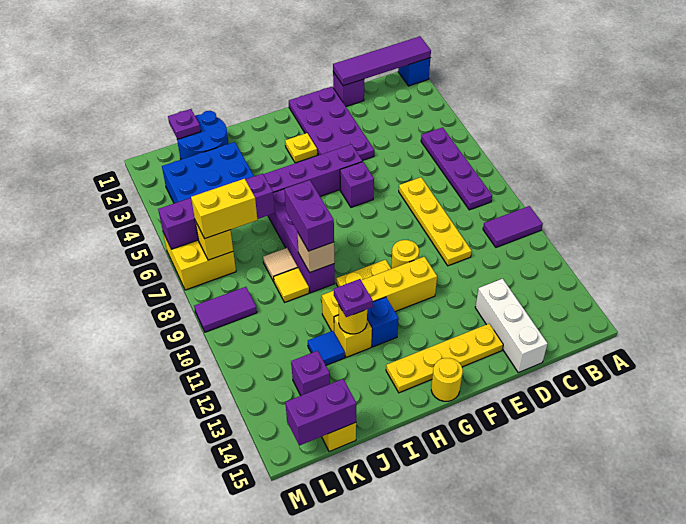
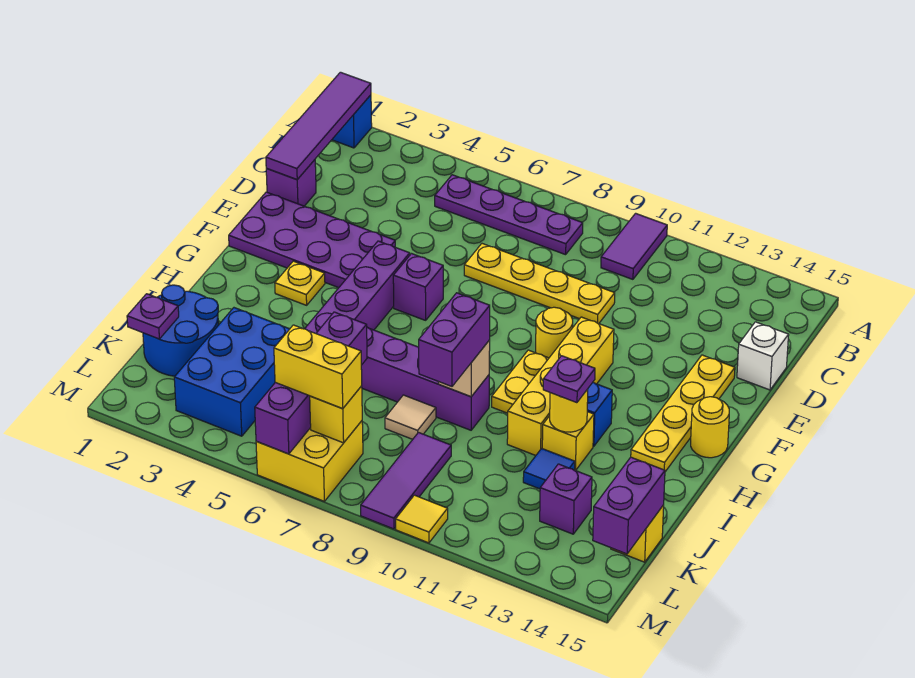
white 1x3 brick [475,279,548,373] -> white 1x1 brick [737,322,789,390]
purple 1x2 brick [284,180,334,251] -> purple 1x2 brick turned to [419,293,490,386]
yellow 1x1 tile [274,268,309,302] -> yellow 1x1 tile moved to [396,495,448,543]
yellow 1x2 brick [191,179,257,239] -> yellow 1x2 brick turned to [274,325,362,409]
purple 1x2 tile [194,287,257,332] -> purple 1x3 tile [361,433,451,529]

